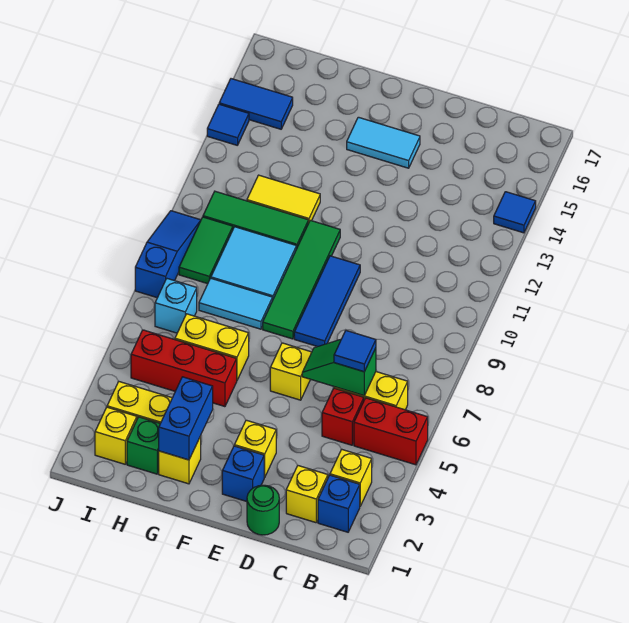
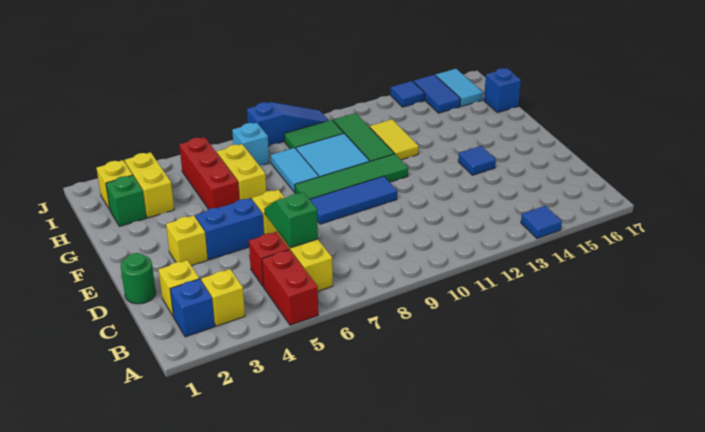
blue 1x1 tile [334,331,376,372] -> blue 1x1 tile moved to [458,146,496,175]
blue 1x1 brick [222,446,265,502] -> blue 1x1 brick moved to [484,68,521,113]
cyan 1x2 tile [347,117,420,168] -> cyan 1x2 tile moved to [435,69,483,107]
yellow 1x1 brick [159,436,201,484] -> none
blue 1x2 brick [159,377,213,460] -> blue 1x2 brick moved to [195,198,264,260]

